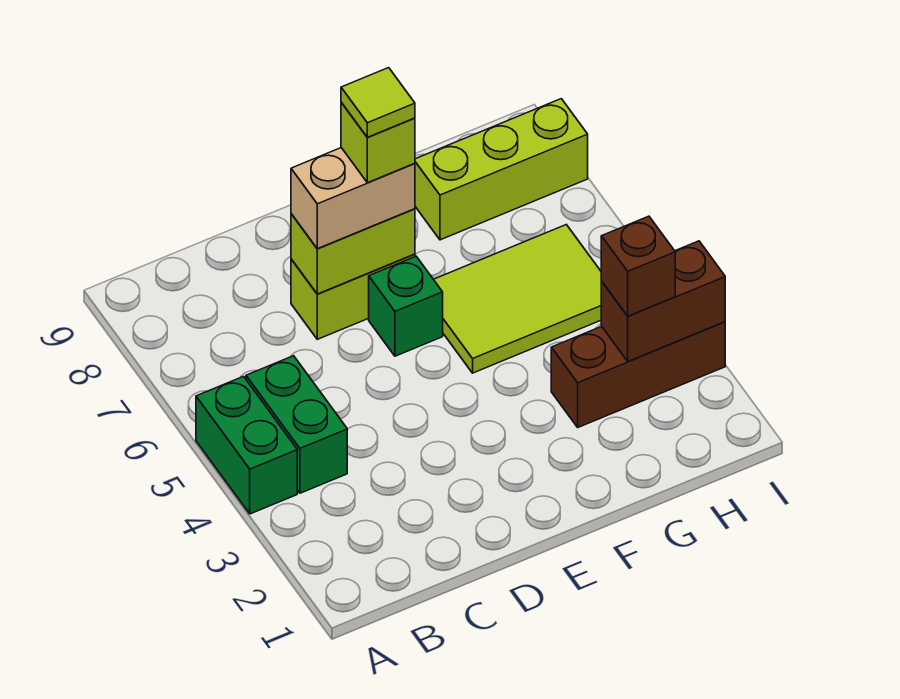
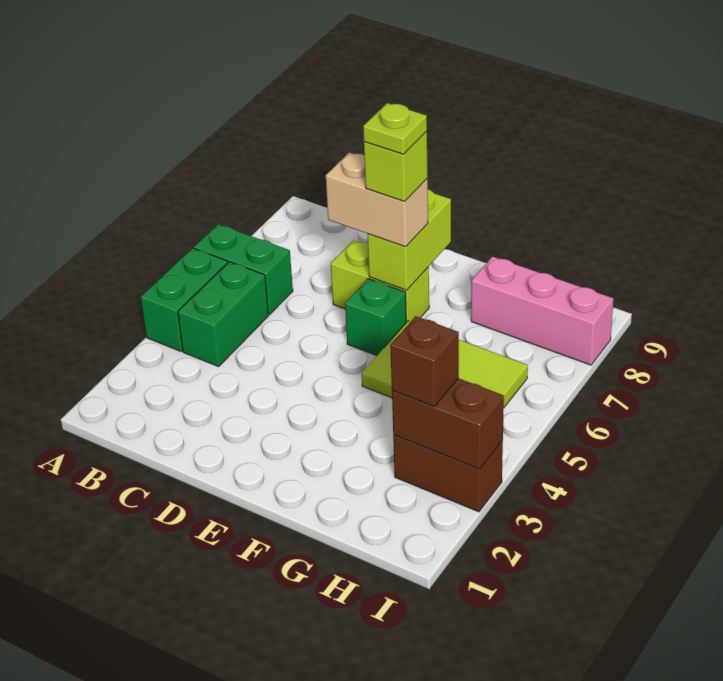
none -> green 1x2 brick [194,224,293,315]
lime 1x2 brick [291,209,415,294] -> lime 1x2 brick turned to [368,189,451,290]
lime 1x1 tile [341,68,415,137] -> lime 1x1 plate [363,103,427,154]
brown 1x3 brick [551,322,725,427] -> brown 1x2 brick [393,435,503,512]
lime 1x3 brick [415,99,588,240] -> pink 1x3 brick [471,257,614,365]

